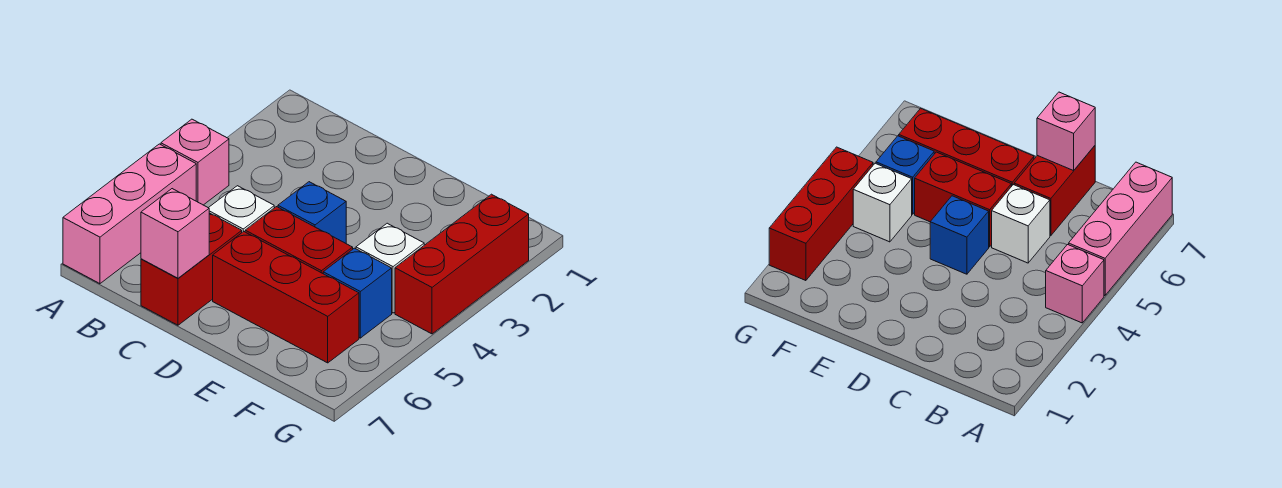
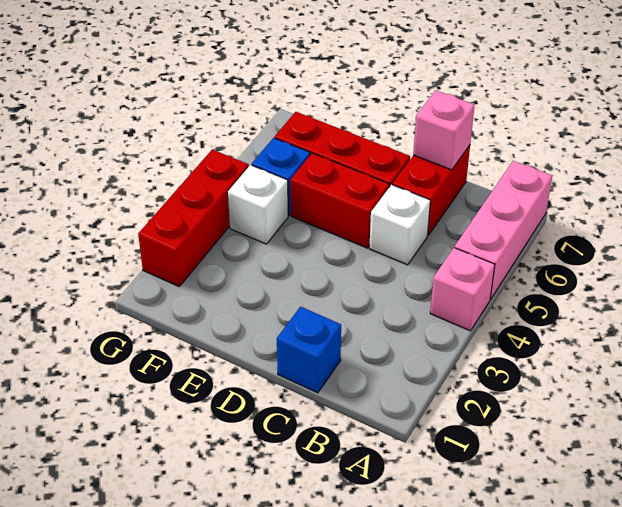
blue 1x1 brick [278,182,346,243] -> blue 1x1 brick moved to [277,307,341,393]

